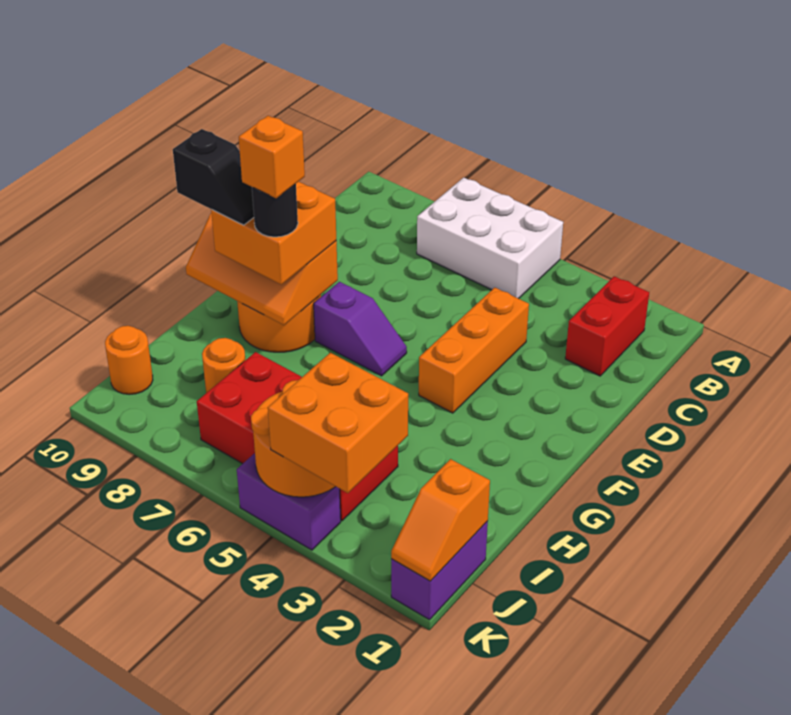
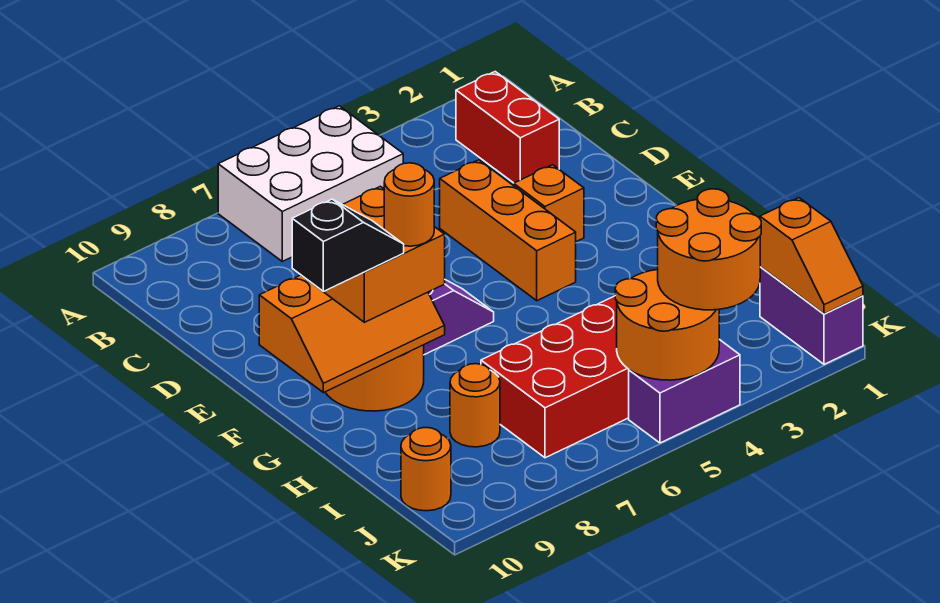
black 1x1 round brick [252,184,298,237] -> orange 1x1 round brick [384,163,434,246]
orange 1x1 brick [239,116,305,198] -> orange 1x1 brick moved to [514,165,584,242]
orange 2x2 brick [268,353,408,493] -> orange 2x2 round brick [656,189,761,310]

